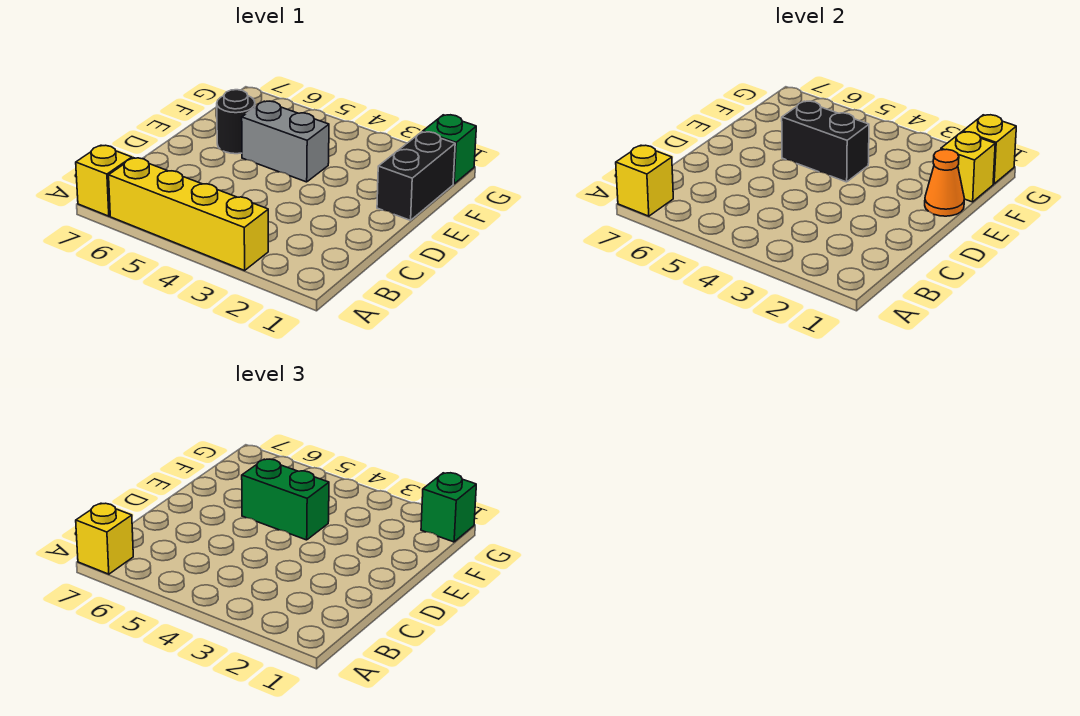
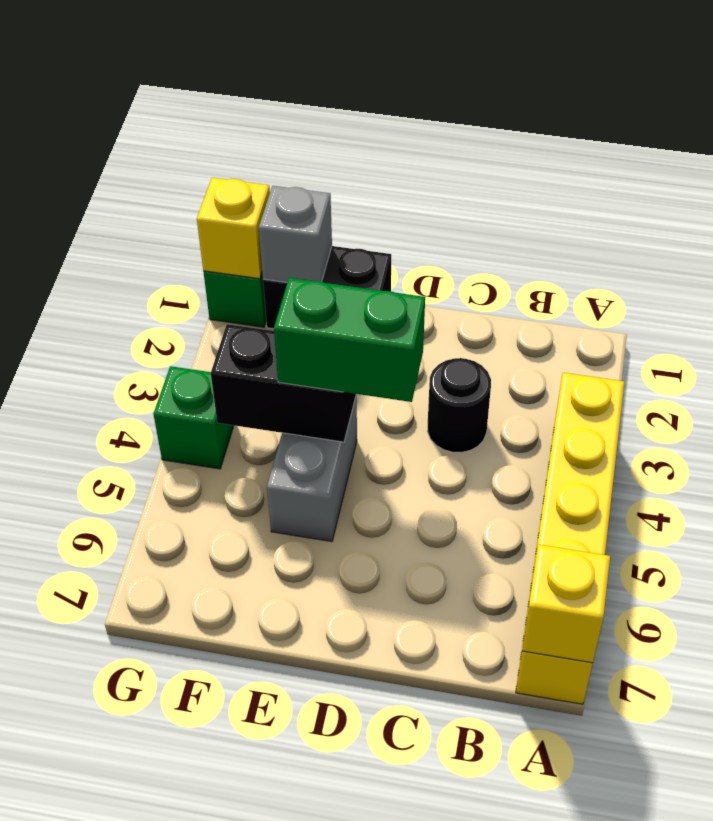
yellow 1x1 brick [76,503,133,574] -> none
orange 1x1 cone [925,149,964,216] -> none
black 1x2 brick [782,101,869,182] -> black 1x2 brick turned to [211,324,356,442]
green 1x2 brick [242,459,329,540] -> green 1x2 brick turned to [274,278,425,402]
black 1x1 round brick [217,90,255,154] -> black 1x1 round brick moved to [427,358,491,452]
yellow 1x1 brick [941,132,995,202] -> grey 1x1 brick [259,186,332,283]
green 1x1 brick [421,473,476,542] -> green 1x1 brick moved to [154,366,234,469]

